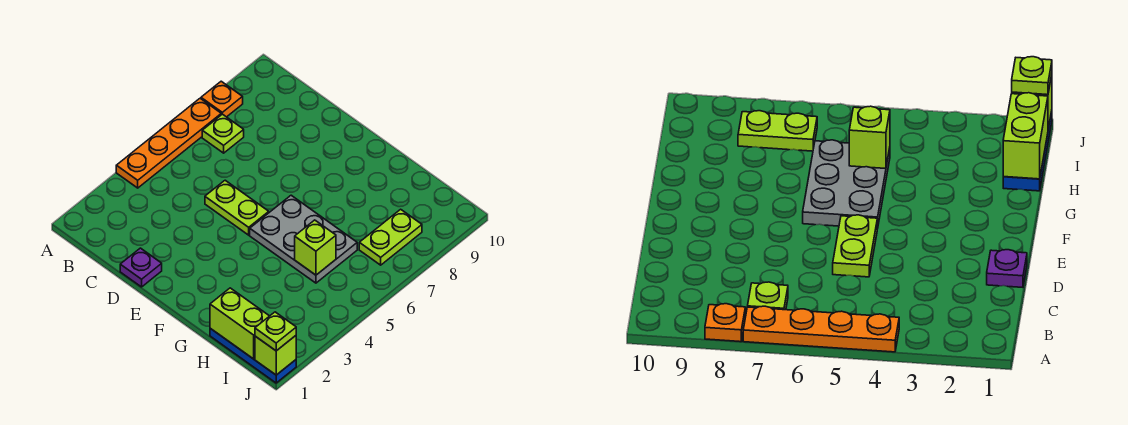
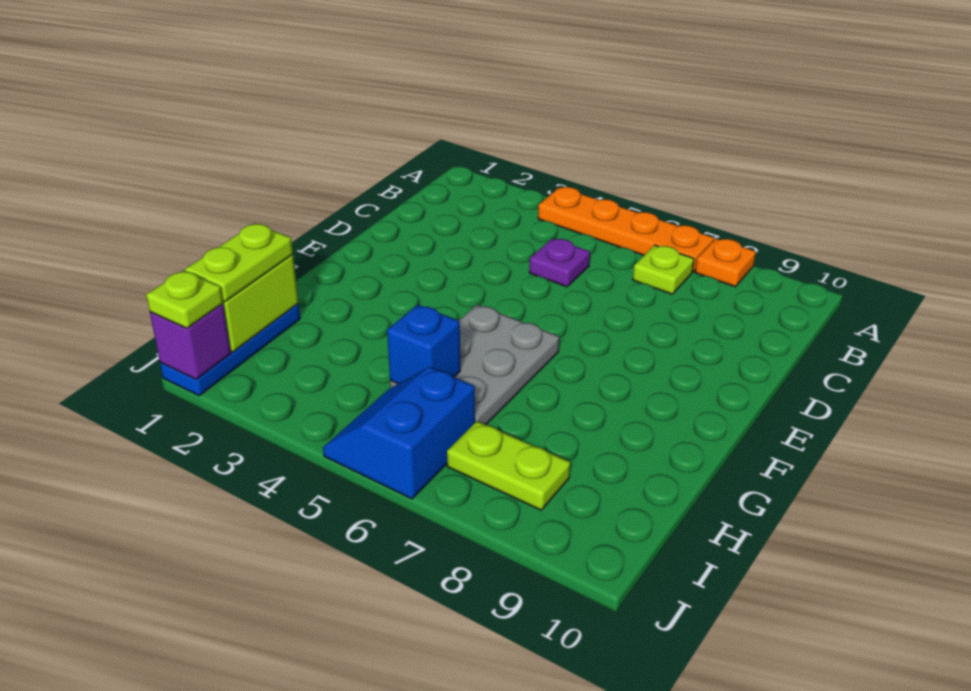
purple 1x1 plate [120,248,162,287] -> purple 1x1 plate moved to [529,238,590,287]
lime 1x2 plate [205,180,269,235] -> lime 1x2 plate moved to [185,223,293,302]
lime 1x1 brick [295,220,336,275] -> blue 1x1 brick [387,305,460,384]
none -> blue 2x2 slope [323,367,475,499]
lime 1x1 brick [255,336,296,375] -> purple 1x1 brick [150,304,231,379]

